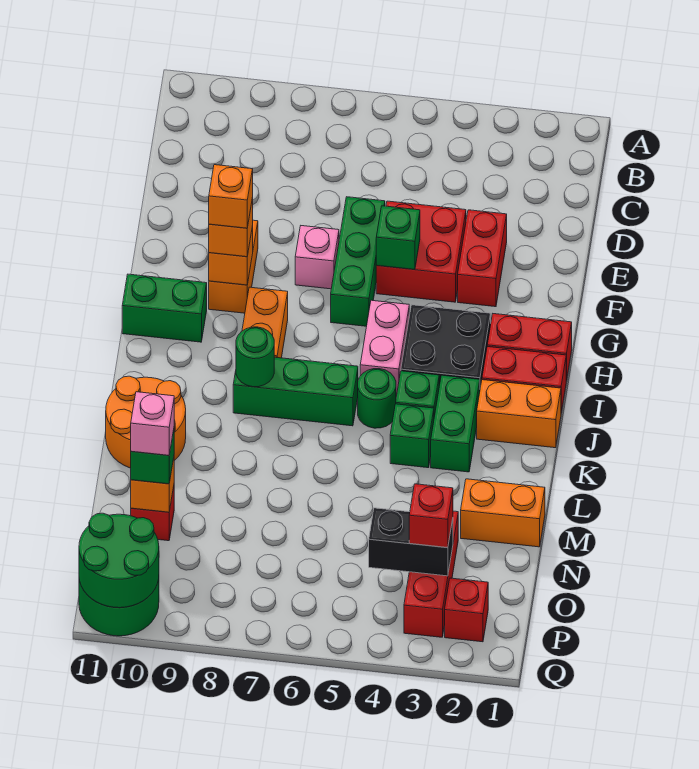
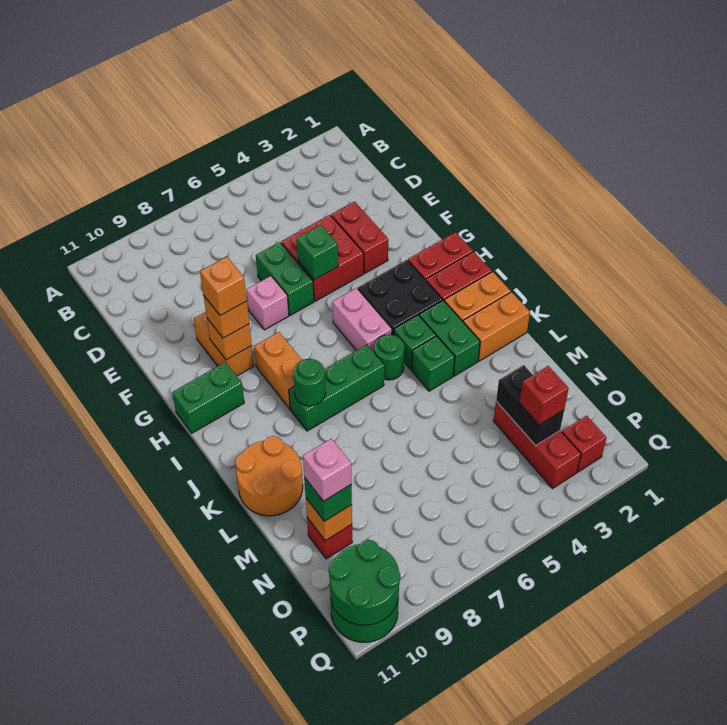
green 1x3 brick [331,197,385,326] -> green 1x2 brick [256,242,314,315]
orange 1x2 brick [461,479,545,547] -> orange 1x2 brick moved to [463,292,530,361]
black 1x2 brick [369,508,453,576] -> black 1x2 brick turned to [496,365,564,446]

